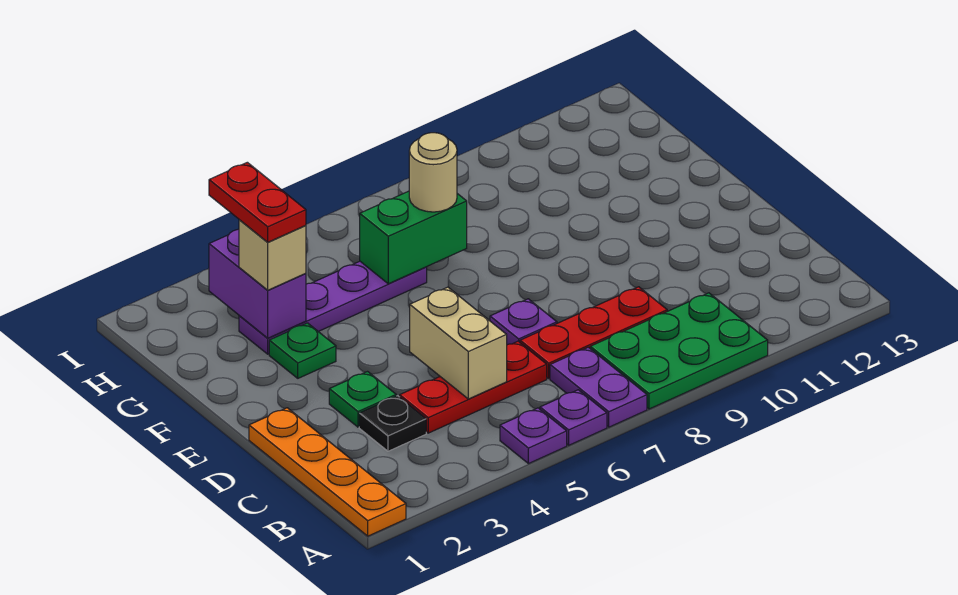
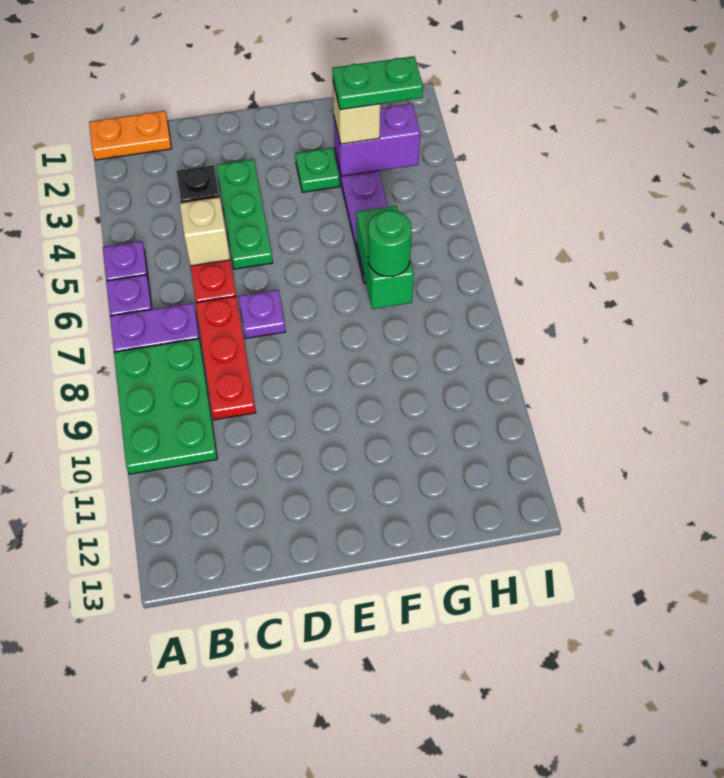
orange 1x4 plate [249,408,406,536] -> orange 1x2 plate [89,111,171,160]
tan 1x2 brick [410,287,507,399] -> tan 1x1 brick [180,197,230,266]
green 1x1 plate [329,372,396,427] -> green 1x3 plate [216,159,273,269]
red 1x2 plate [209,162,306,242] -> green 1x2 plate [332,56,423,110]
tan 1x1 round brick [409,133,457,212] -> green 1x1 round brick [368,210,412,277]

